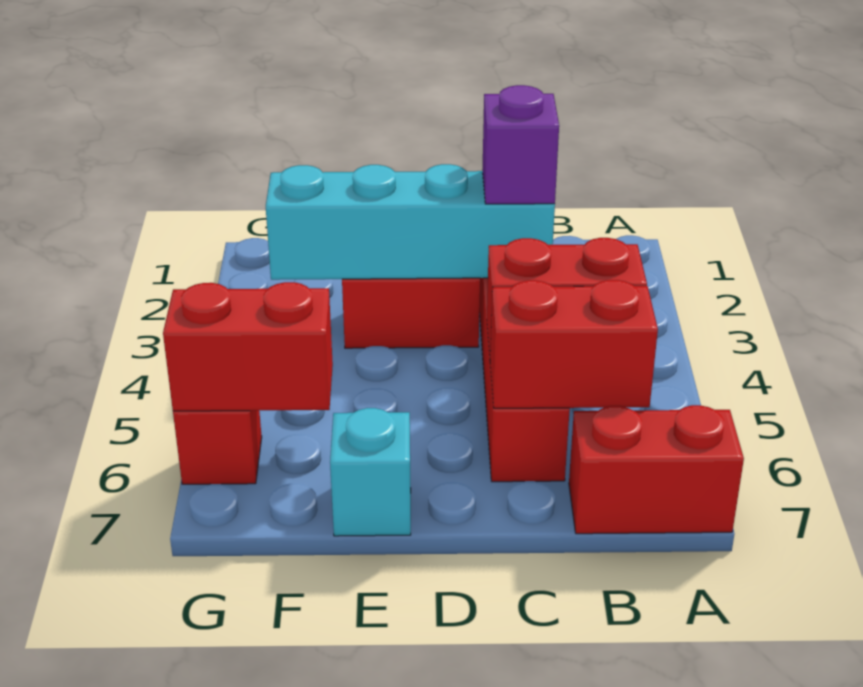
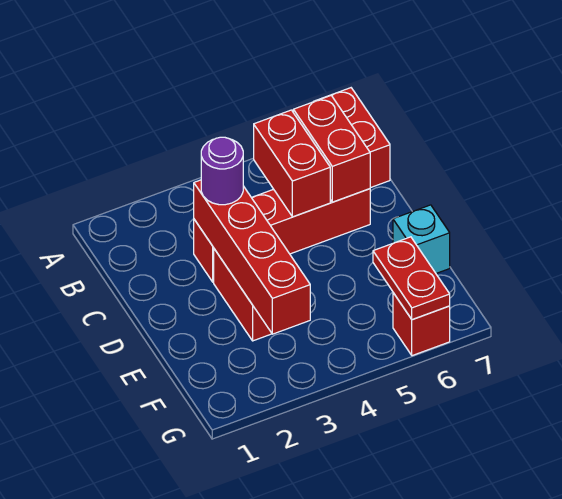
cyan 1x4 brick [266,164,555,280] -> red 1x4 brick [194,180,310,334]
purple 1x1 brick [482,85,559,204] -> purple 1x1 round brick [201,137,243,205]
red 1x2 brick [163,282,333,411] -> red 1x2 plate [373,237,450,320]

